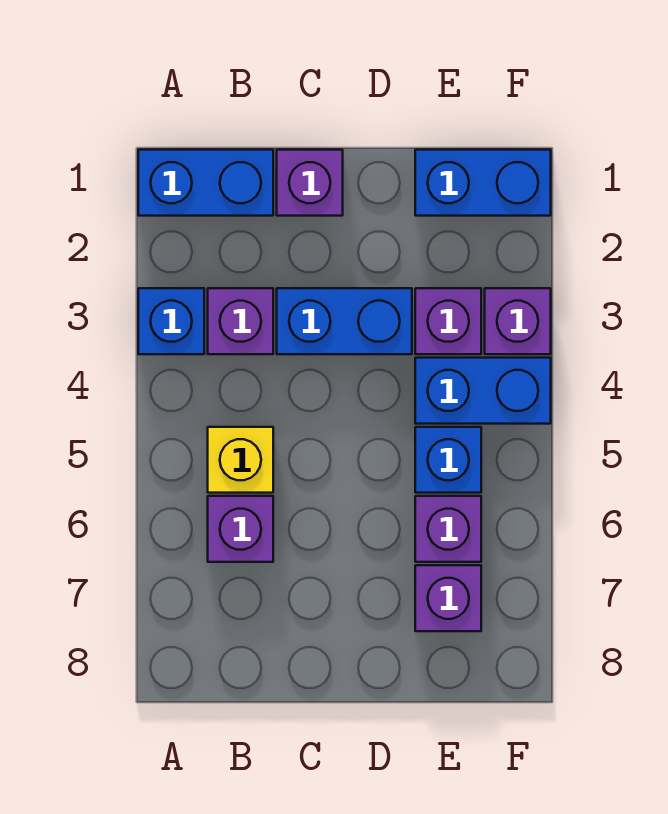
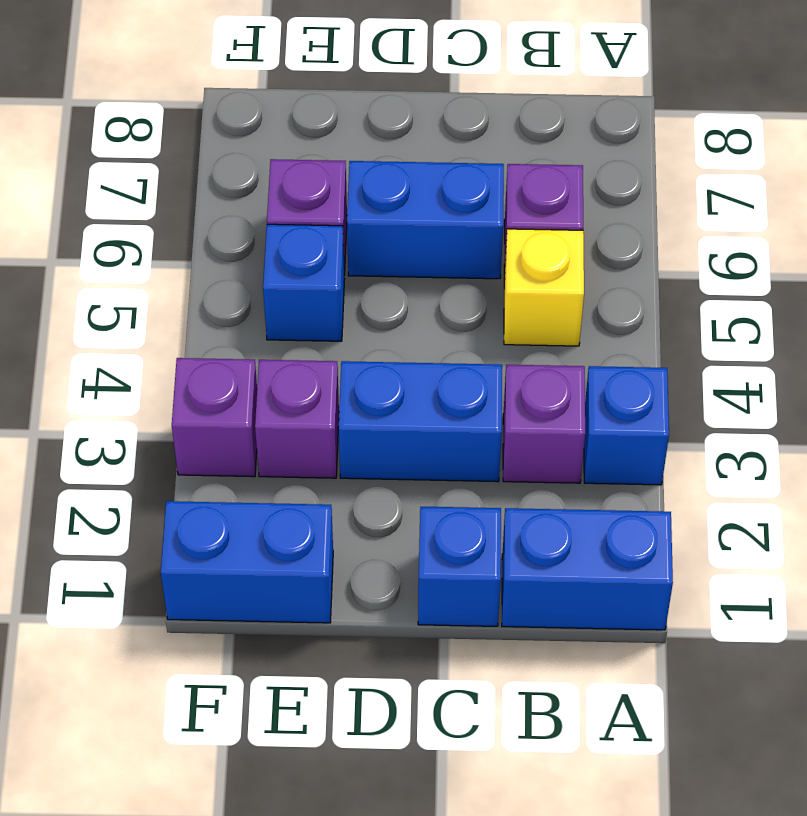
purple 1x1 brick [277,150,343,216] -> blue 1x1 brick [418,507,501,626]
blue 1x2 brick [415,358,551,424] -> blue 1x2 brick moved to [347,161,504,279]
purple 1x1 brick [415,565,481,631] -> none

